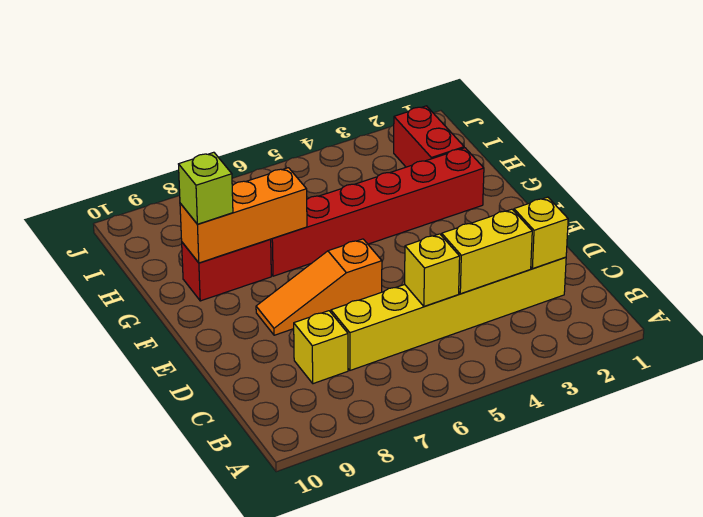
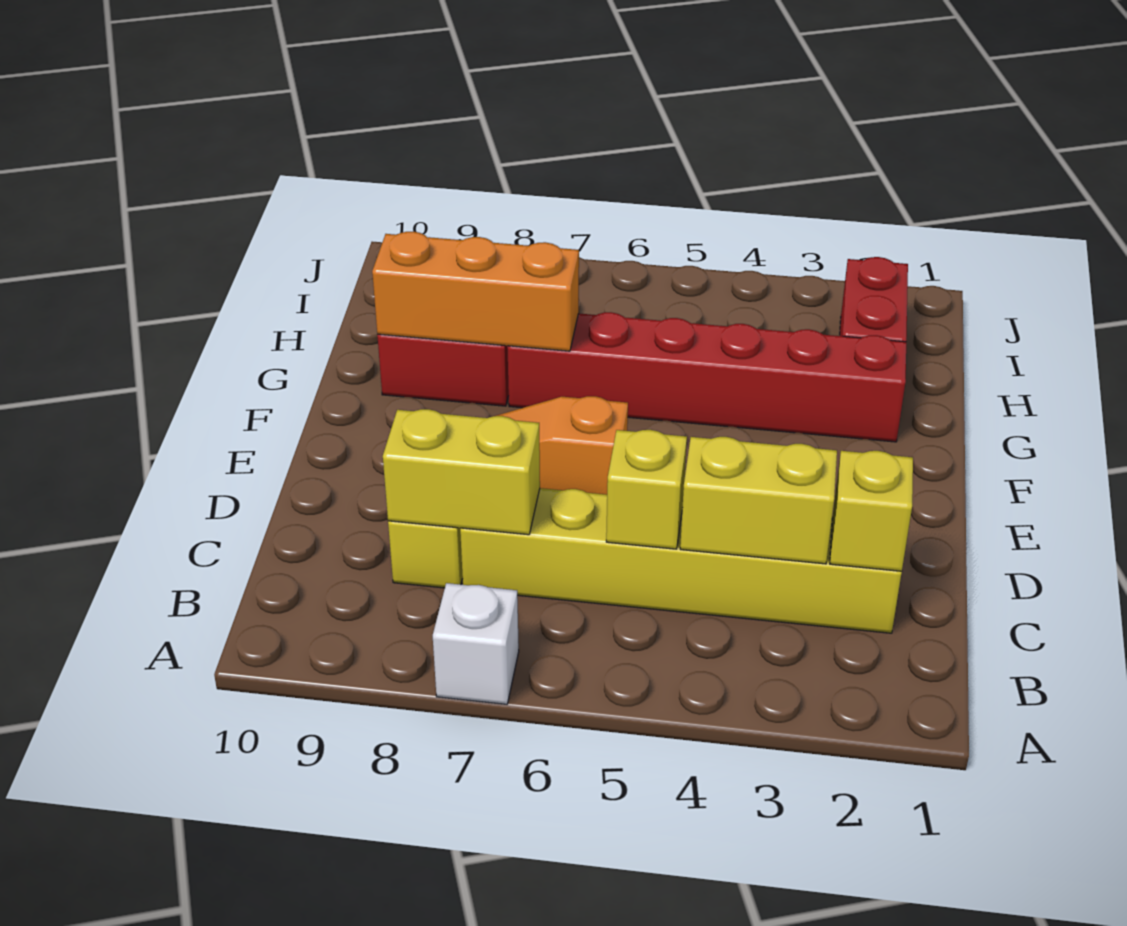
none -> white 1x1 brick [433,583,519,704]
none -> yellow 1x2 brick [383,409,540,535]
lime 1x1 brick [179,152,233,224] -> none

